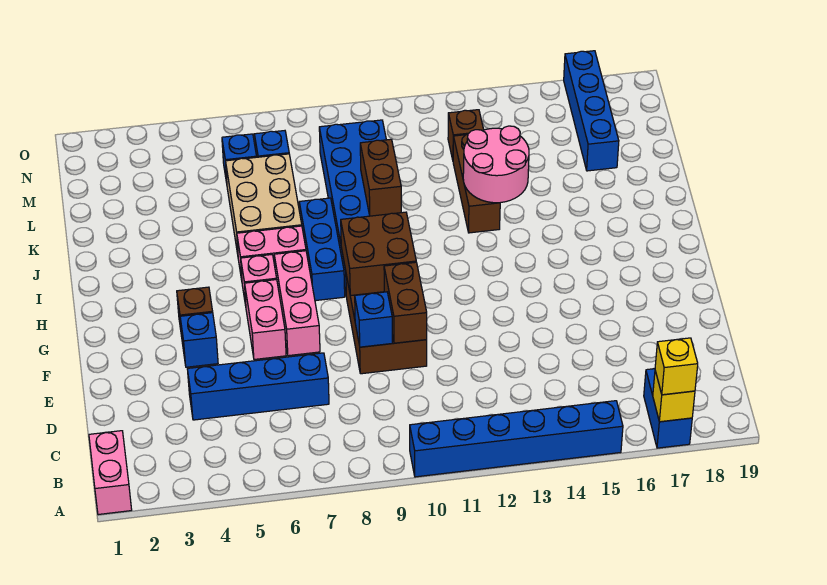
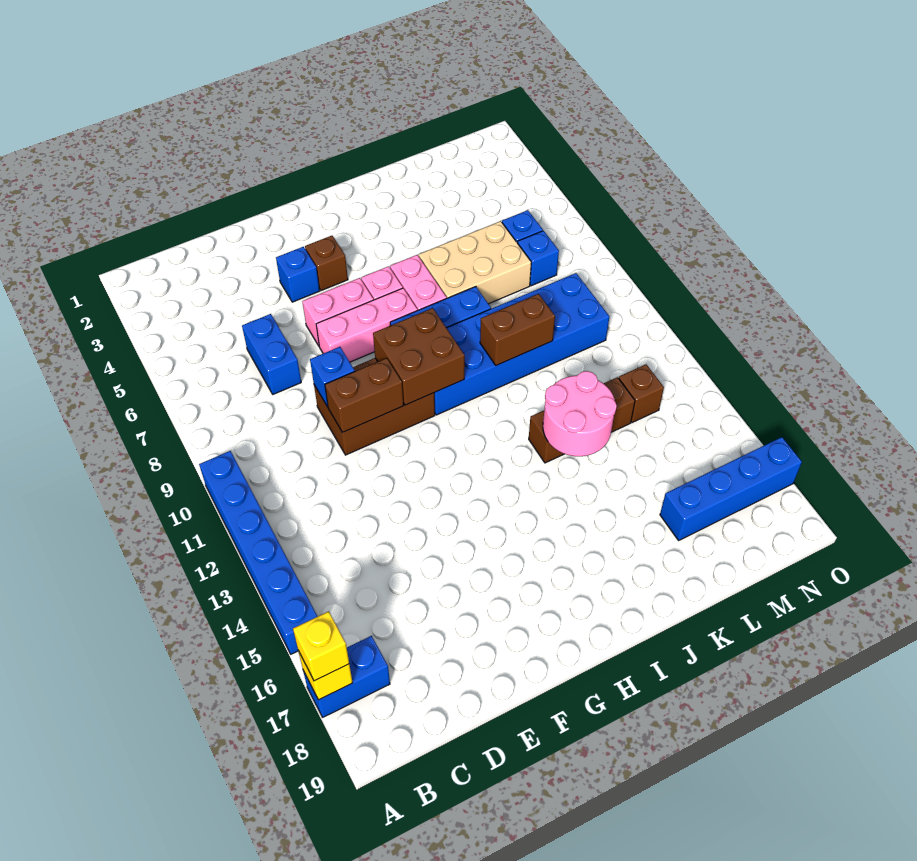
pink 1x2 brick [89,431,132,515] -> none
blue 1x4 brick [187,353,329,420] -> blue 1x2 brick [242,314,301,394]

